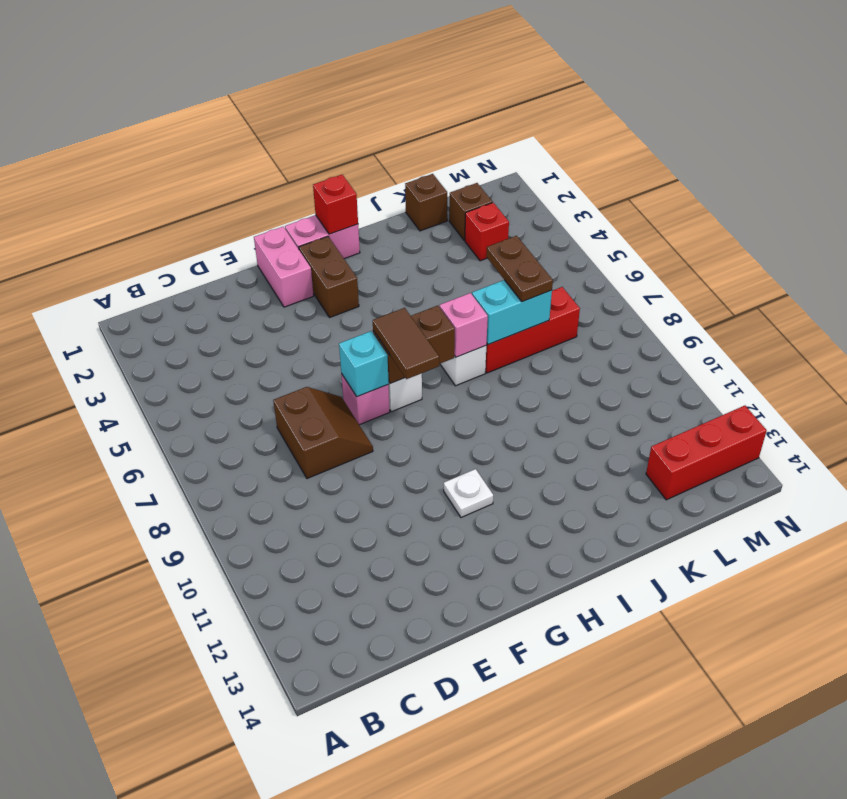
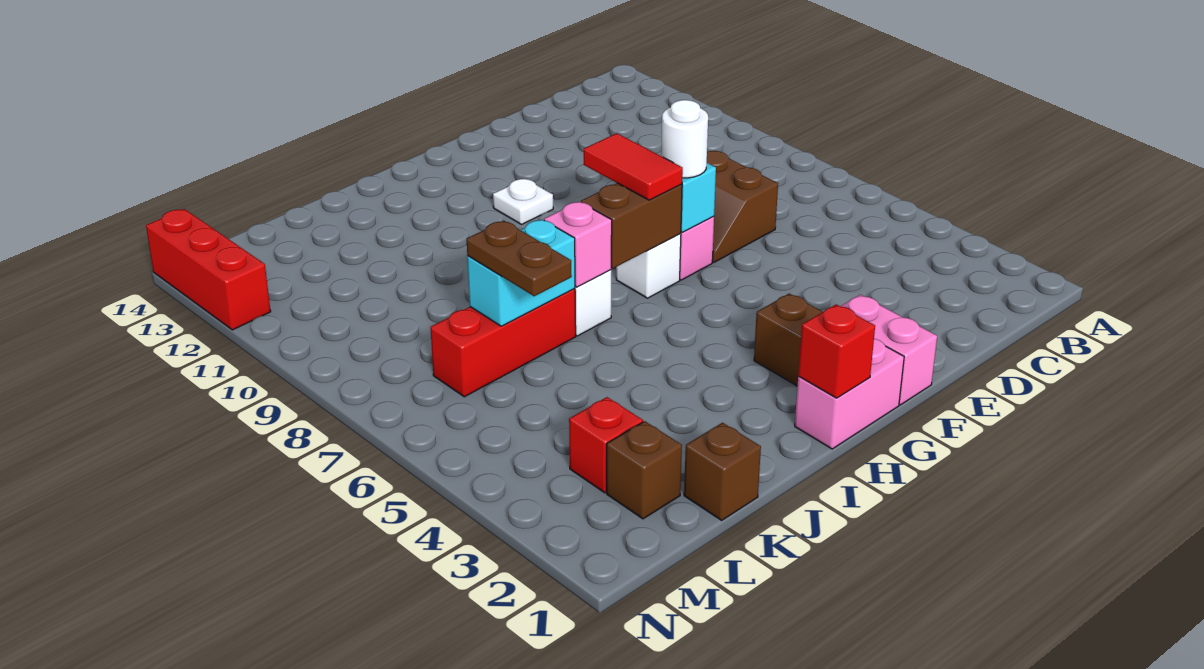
none -> white 1x1 round brick [661,100,708,178]
brown 1x2 tile [373,308,439,379] -> red 1x2 tile [584,133,683,200]
red 1x3 brick [646,406,767,500] -> red 1x3 brick turned to [146,209,271,330]

